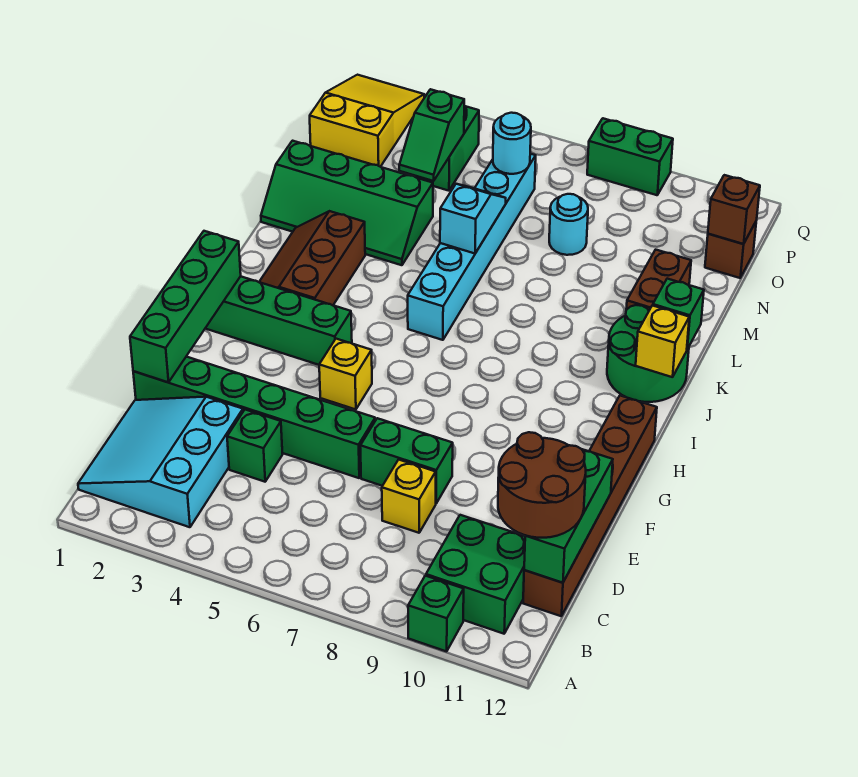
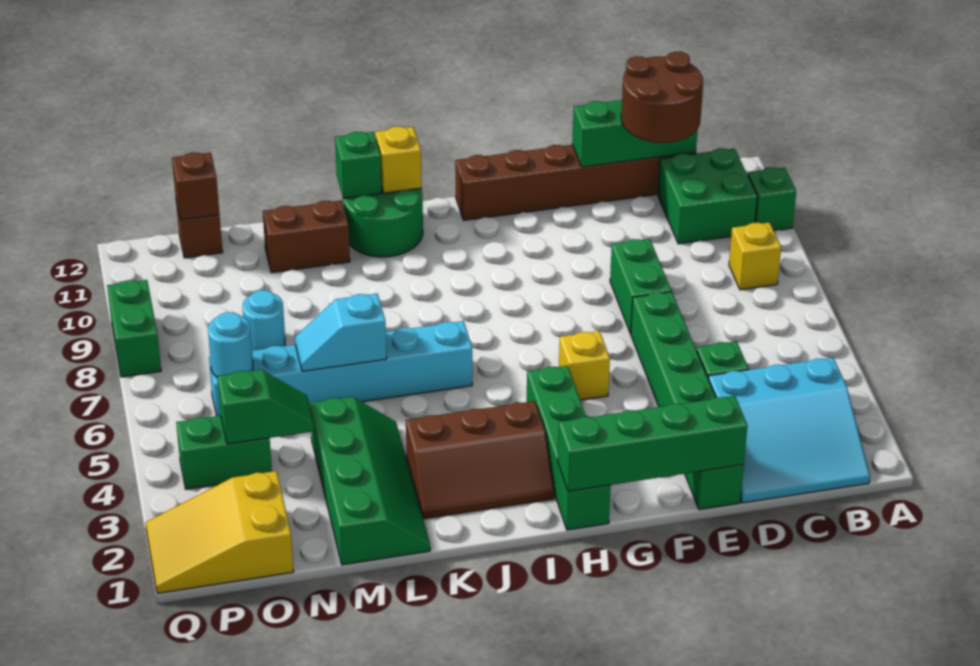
yellow 1x1 brick [382,460,436,533] -> yellow 1x1 brick moved to [729,222,781,290]

